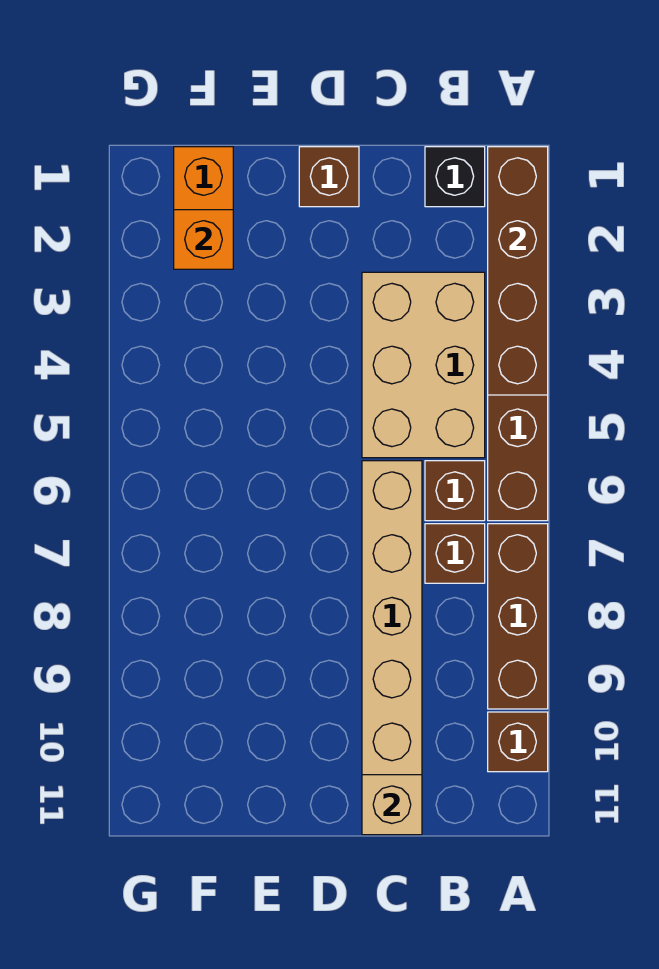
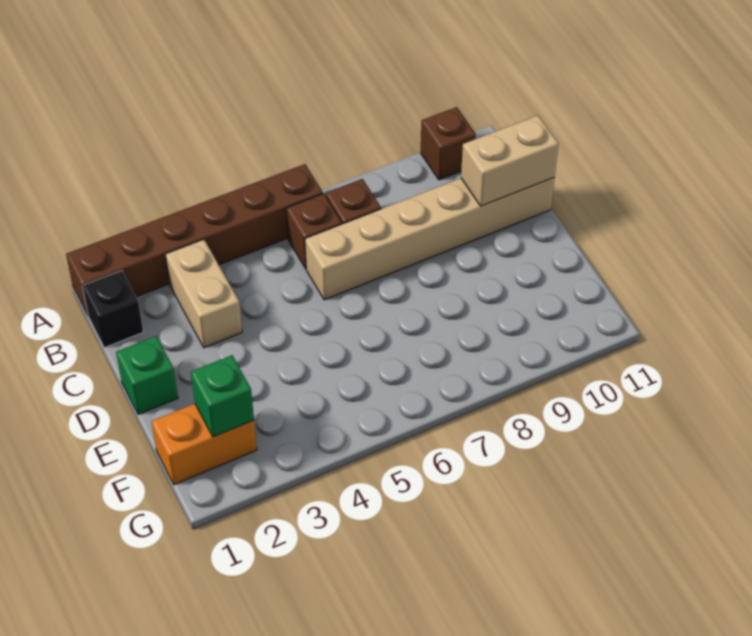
brown 1x4 brick [488,147,548,395] -> none
brown 1x3 brick [488,524,548,709] -> none
tan 2x3 brick [362,272,485,458] -> tan 1x2 brick [165,239,242,348]
tan 1x1 brick [362,775,422,835] -> tan 1x2 brick [461,115,558,206]
brown 1x1 brick [299,147,359,207] -> green 1x1 brick [116,336,178,414]
orange 1x1 brick [174,210,233,269] -> green 1x1 brick [191,355,254,437]

